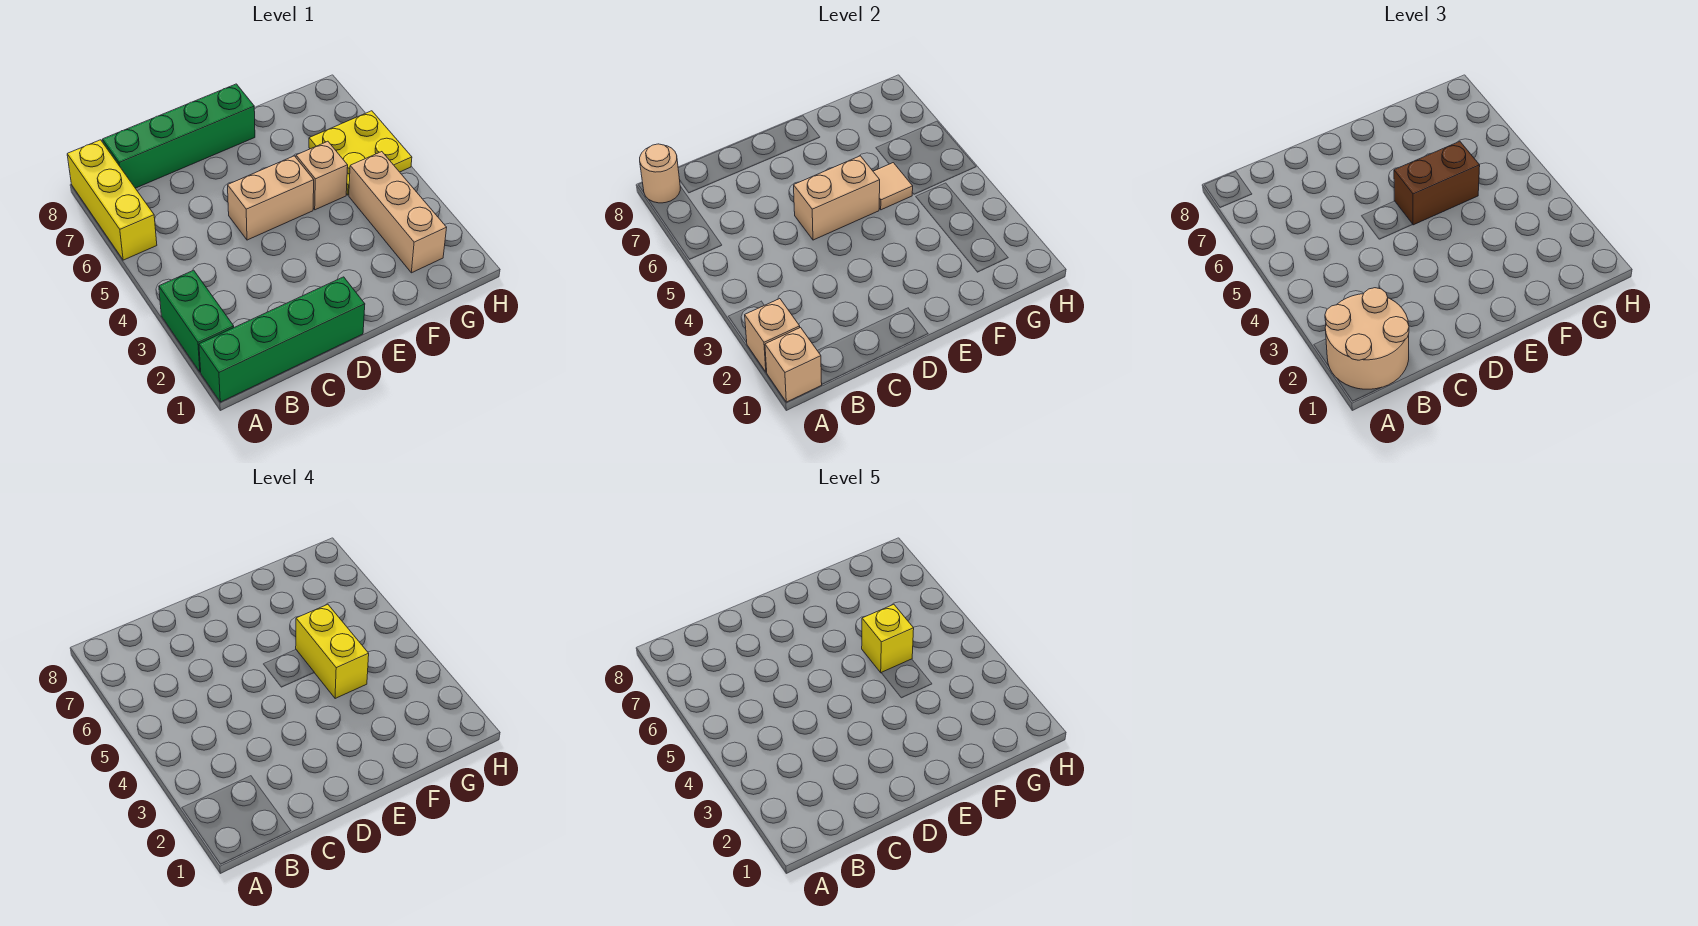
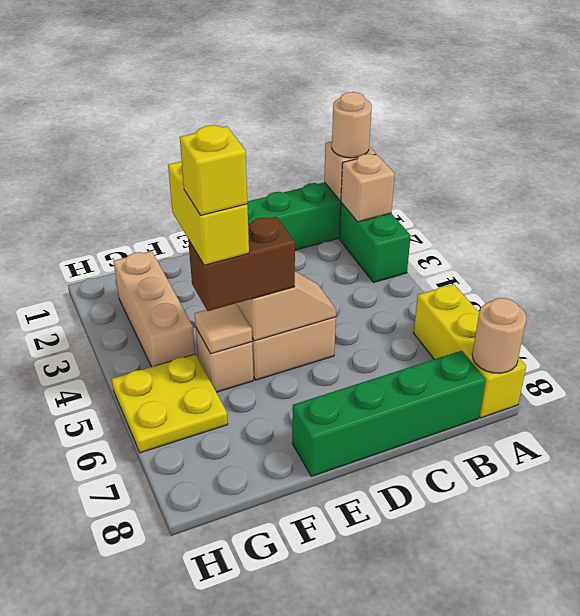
tan 2x2 round brick [1325,288,1409,389] -> tan 1x1 round brick [332,92,372,158]
tan 1x2 brick [794,156,880,240] -> tan 1x2 slope [238,271,336,341]

